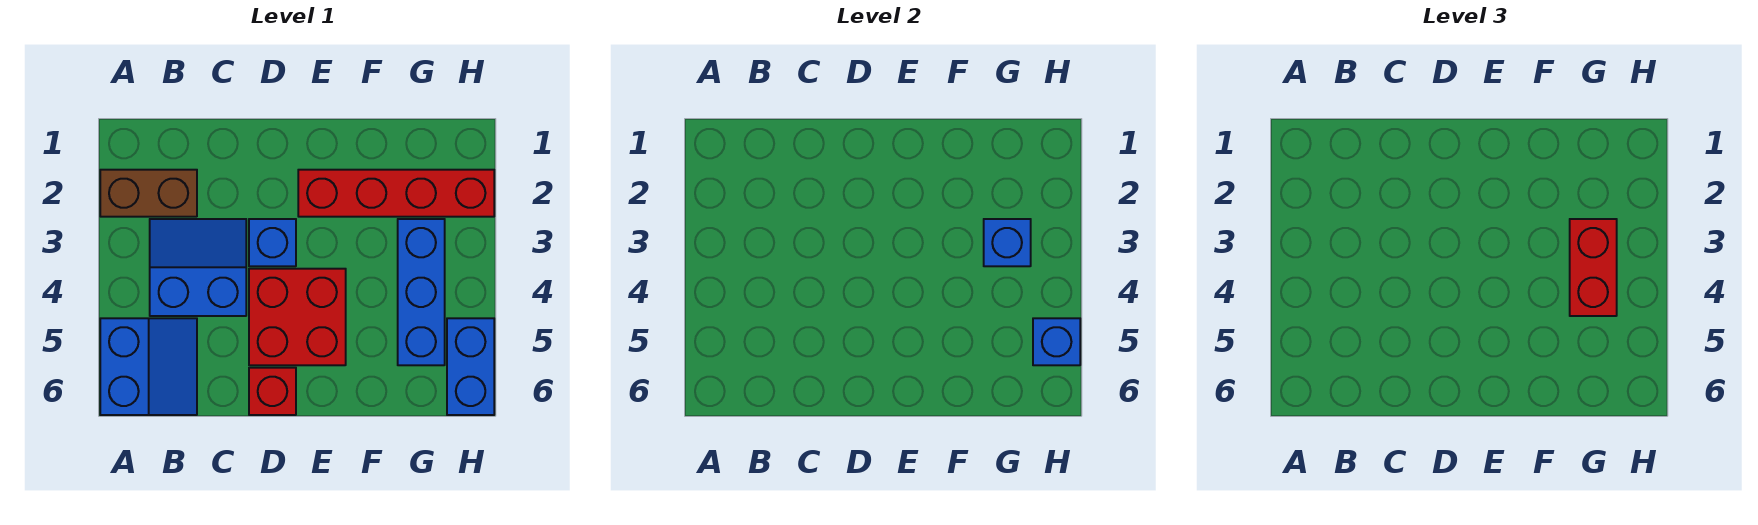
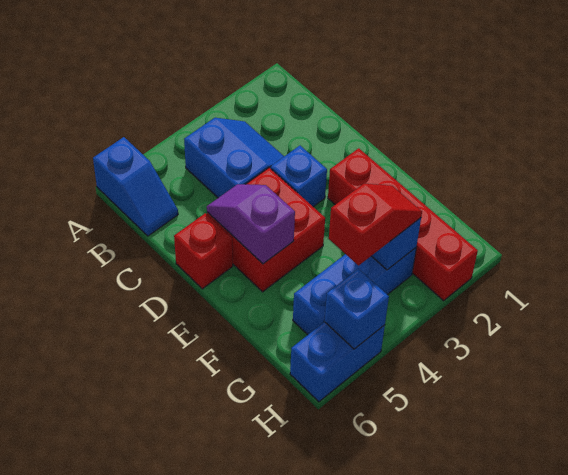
brown 1x2 brick [100,170,197,217] -> none
blue 2x2 slope [100,318,197,415] -> blue 1x2 slope [93,137,178,236]
none -> purple 1x2 slope [207,184,295,264]
red 1x2 brick [1570,219,1617,316] -> red 1x2 slope [329,184,422,265]

